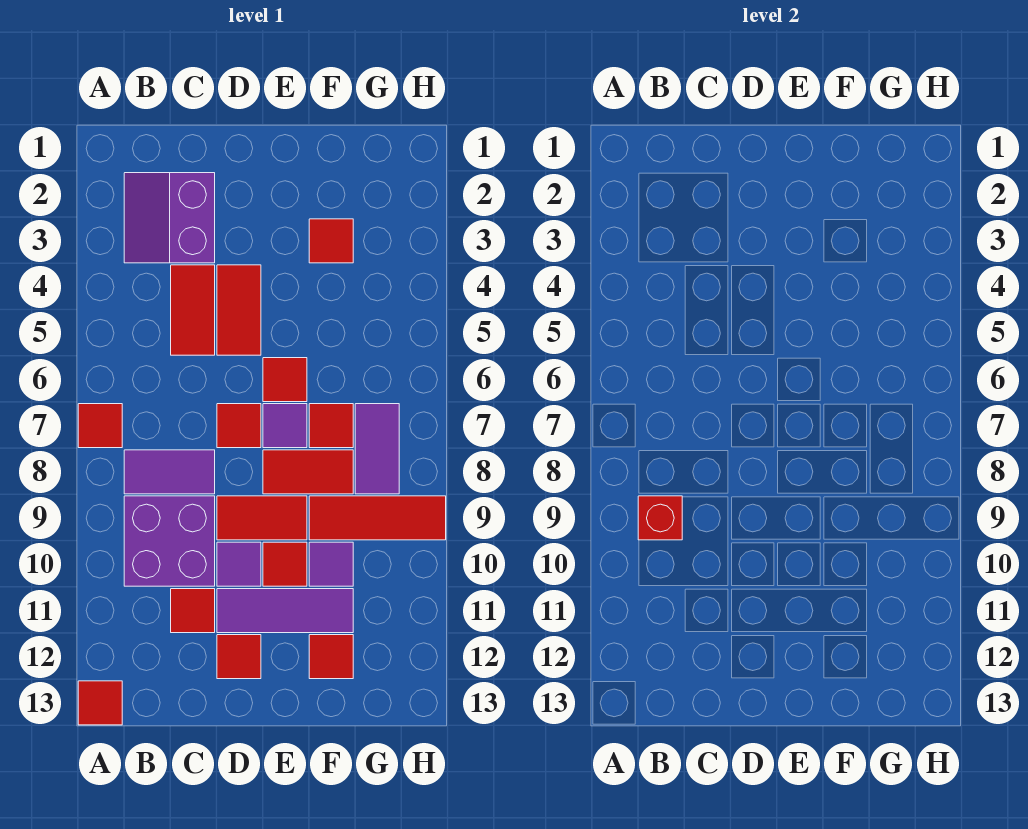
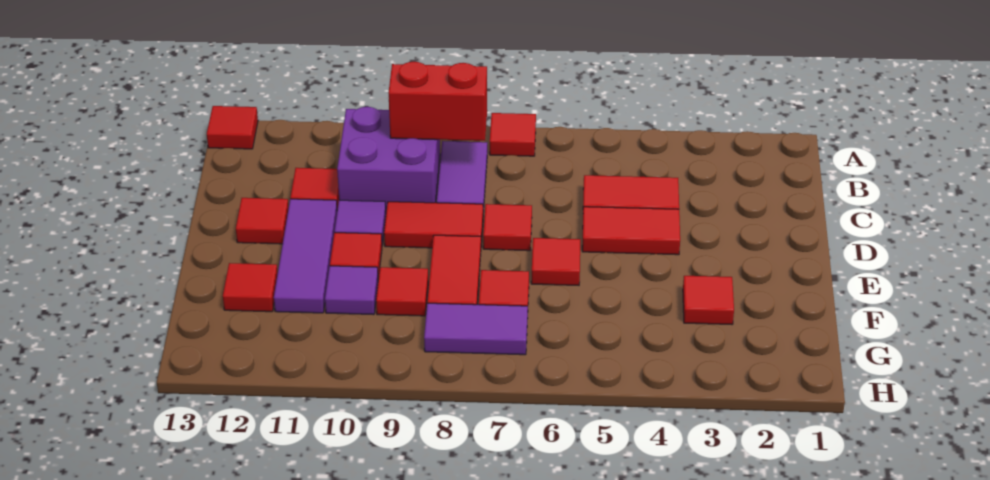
purple 2x2 slope [124,173,215,263] -> none
red 1x1 brick [638,496,682,540] -> red 1x2 brick [389,62,487,141]
red 1x2 tile [217,496,307,540] -> red 1x2 tile turned to [384,202,483,248]
purple 1x1 tile [263,404,307,448] -> none
red 1x3 tile [309,496,446,540] -> red 1x1 tile [376,267,428,316]

